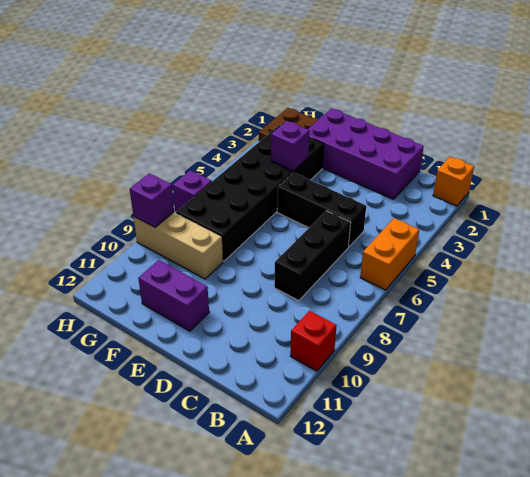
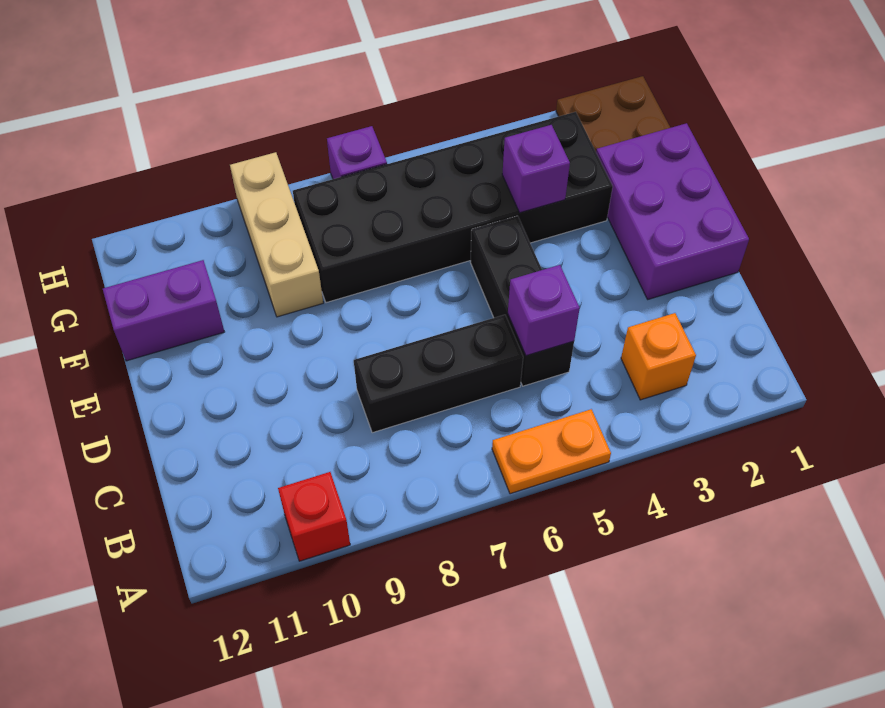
orange 1x1 brick [433,157,474,206] -> orange 1x1 brick moved to [621,313,696,400]
orange 1x2 brick [360,218,419,290] -> orange 1x2 plate [492,409,611,494]
purple 2x4 brick [308,108,424,199] -> purple 2x3 brick [596,123,749,299]
purple 1x2 brick [138,260,209,331] -> purple 1x2 brick turned to [103,260,224,361]
purple 1x1 brick [130,173,174,227] -> purple 1x1 brick moved to [508,265,580,356]

